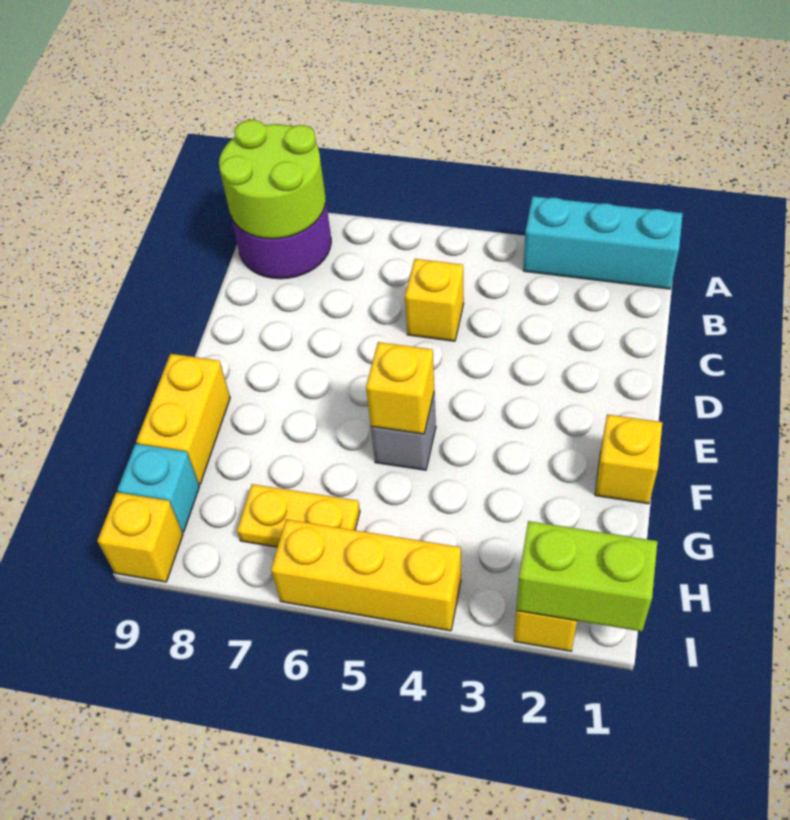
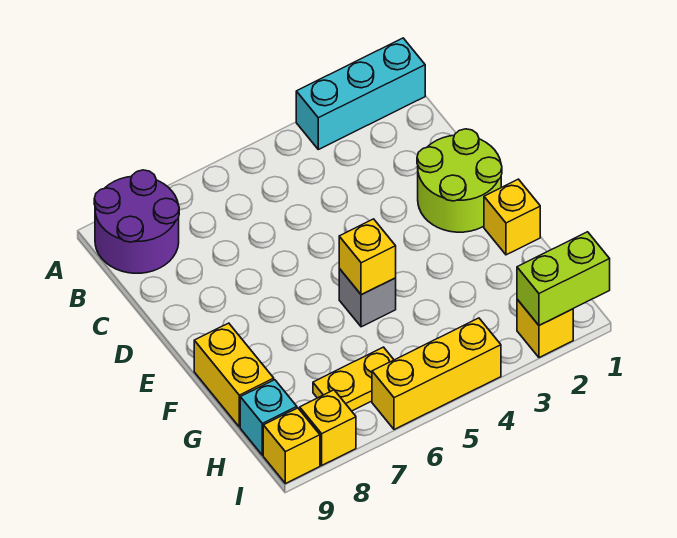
lime 2x2 round brick [219,120,326,239] -> lime 2x2 round brick moved to [417,129,502,232]
yellow 1x1 brick [405,259,464,341] -> yellow 1x1 brick moved to [300,390,356,465]

